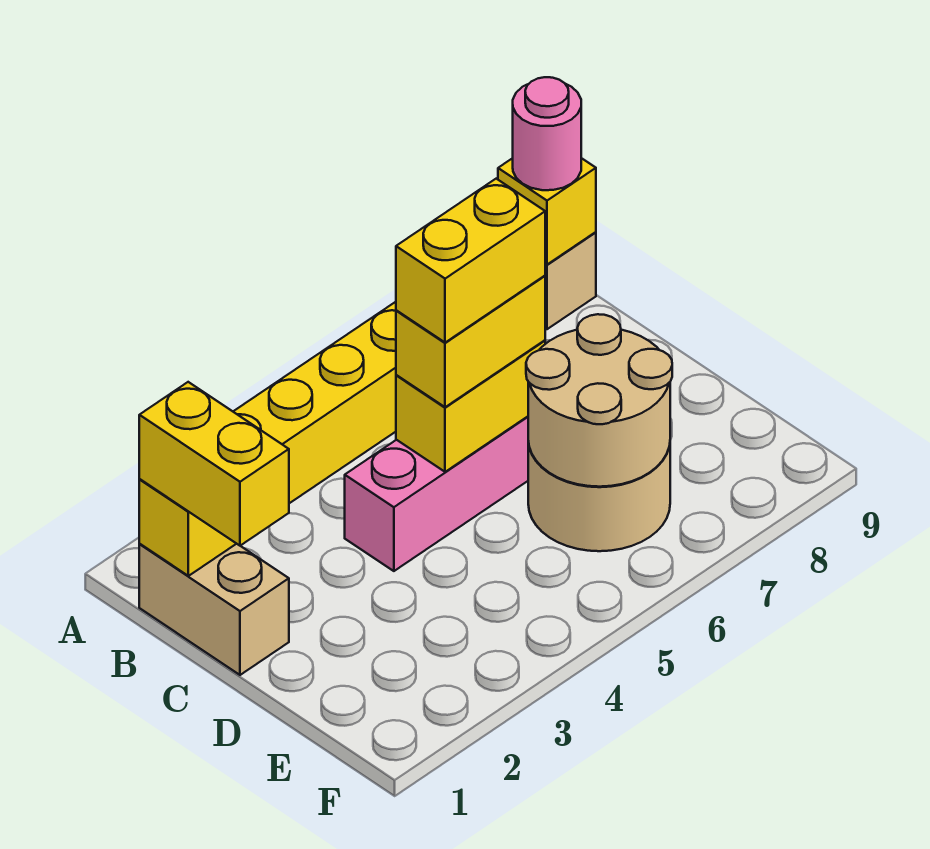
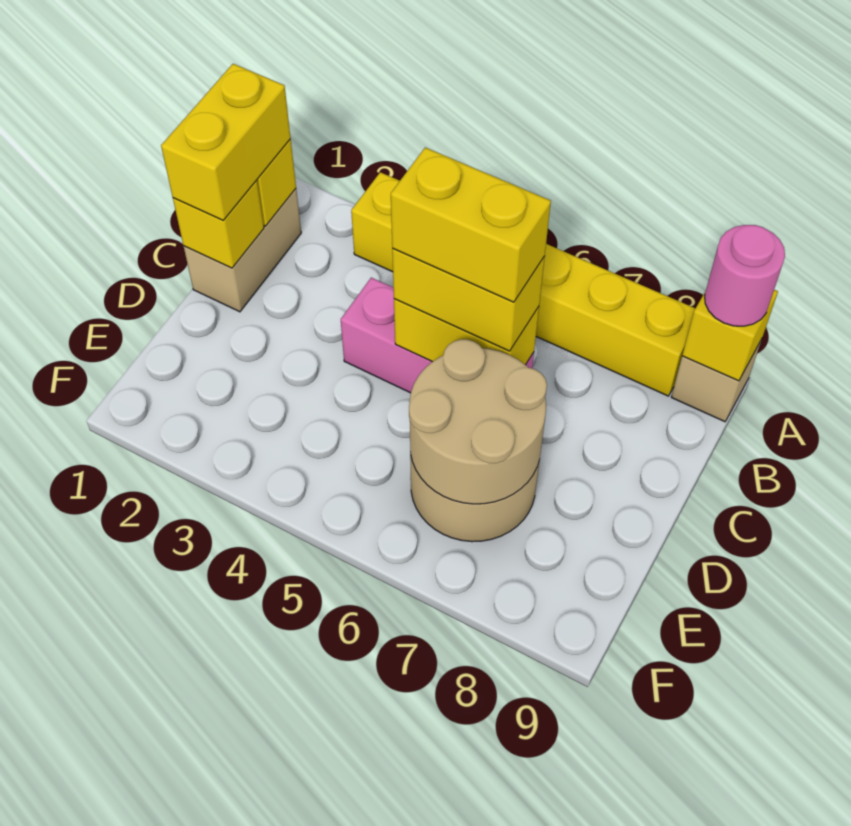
none -> yellow 1x1 brick [173,180,264,268]

